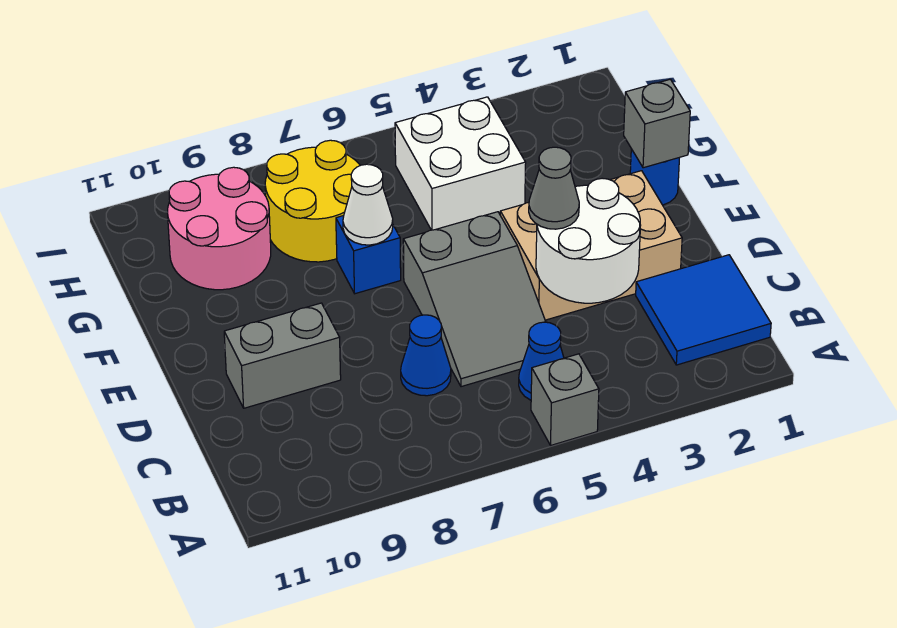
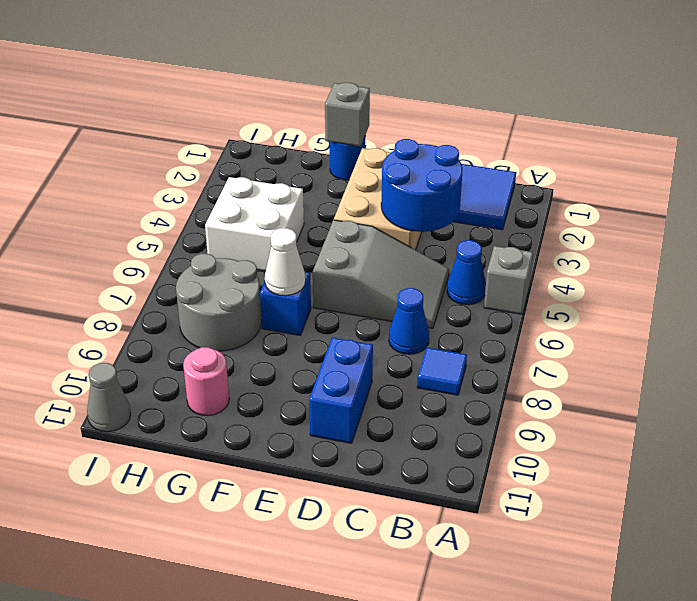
none -> blue 1x1 tile [417,348,467,395]
white 2x2 round brick [536,178,641,303] -> blue 2x2 round brick [381,139,463,232]
grey 1x1 cone [529,147,579,229] -> grey 1x1 cone moved to [87,363,131,432]
grey 1x2 brick [224,303,341,408] -> blue 1x2 brick [309,338,373,443]
yellow 2x2 round brick [265,140,360,262] -> grey 2x2 round brick [176,254,262,351]
pink 2x2 round brick [167,167,271,290] -> pink 1x1 round brick [183,347,229,416]

